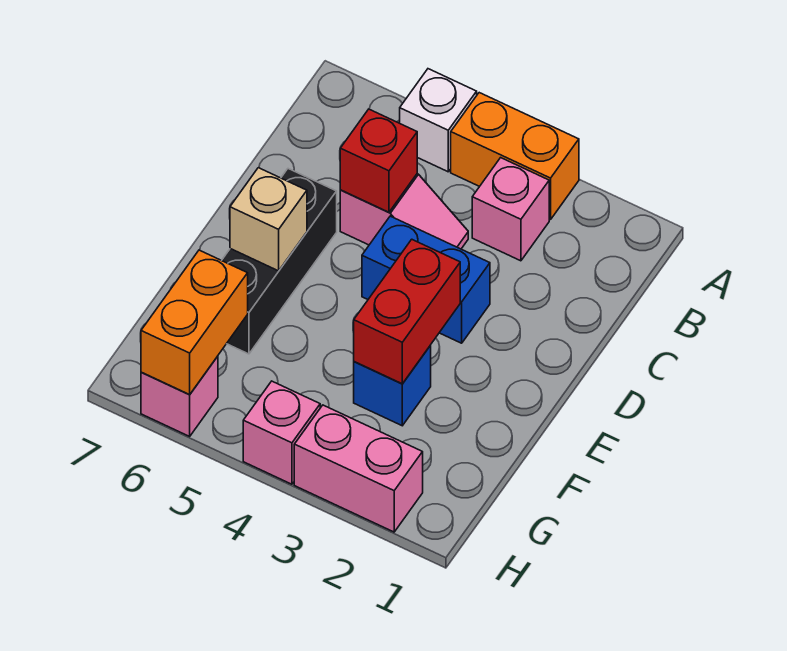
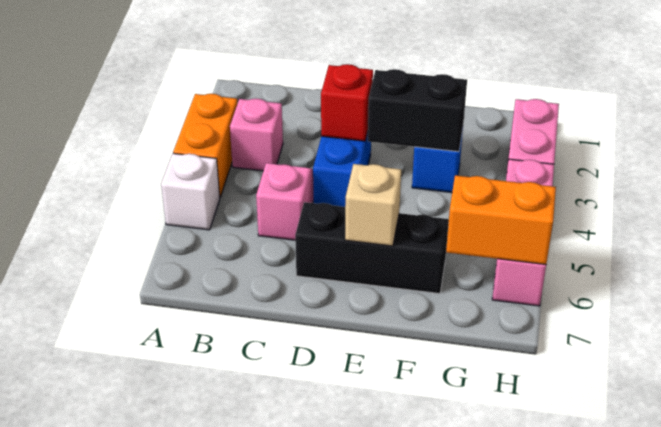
red 1x1 brick [340,109,417,212] -> red 1x1 brick moved to [321,64,373,141]
red 1x2 brick [354,239,460,384] -> black 1x2 brick [367,69,467,152]

